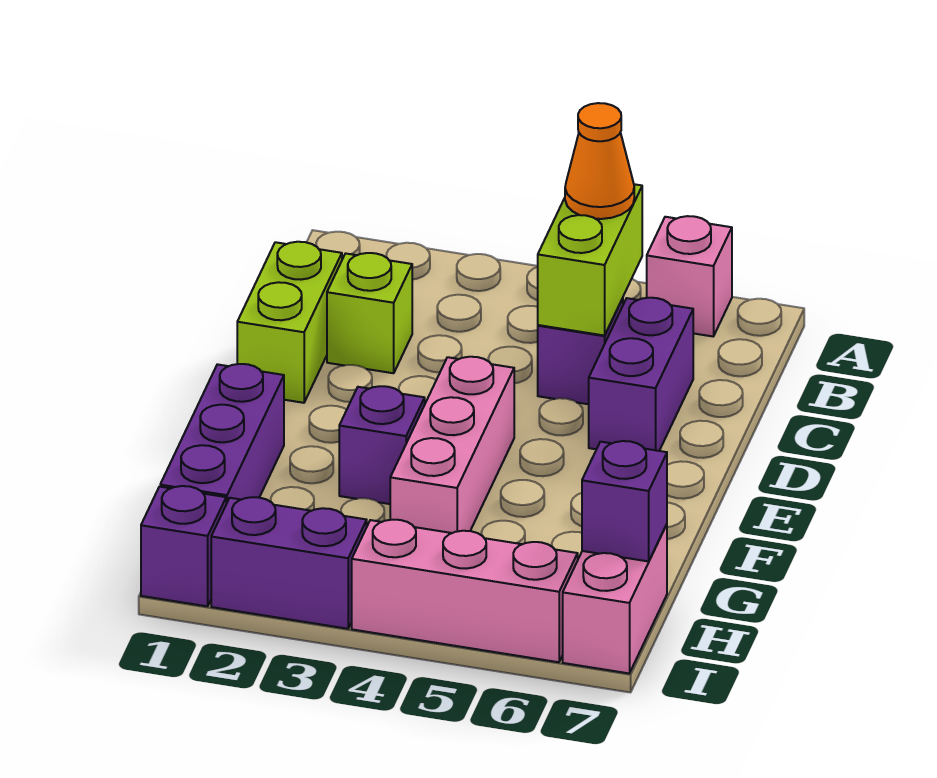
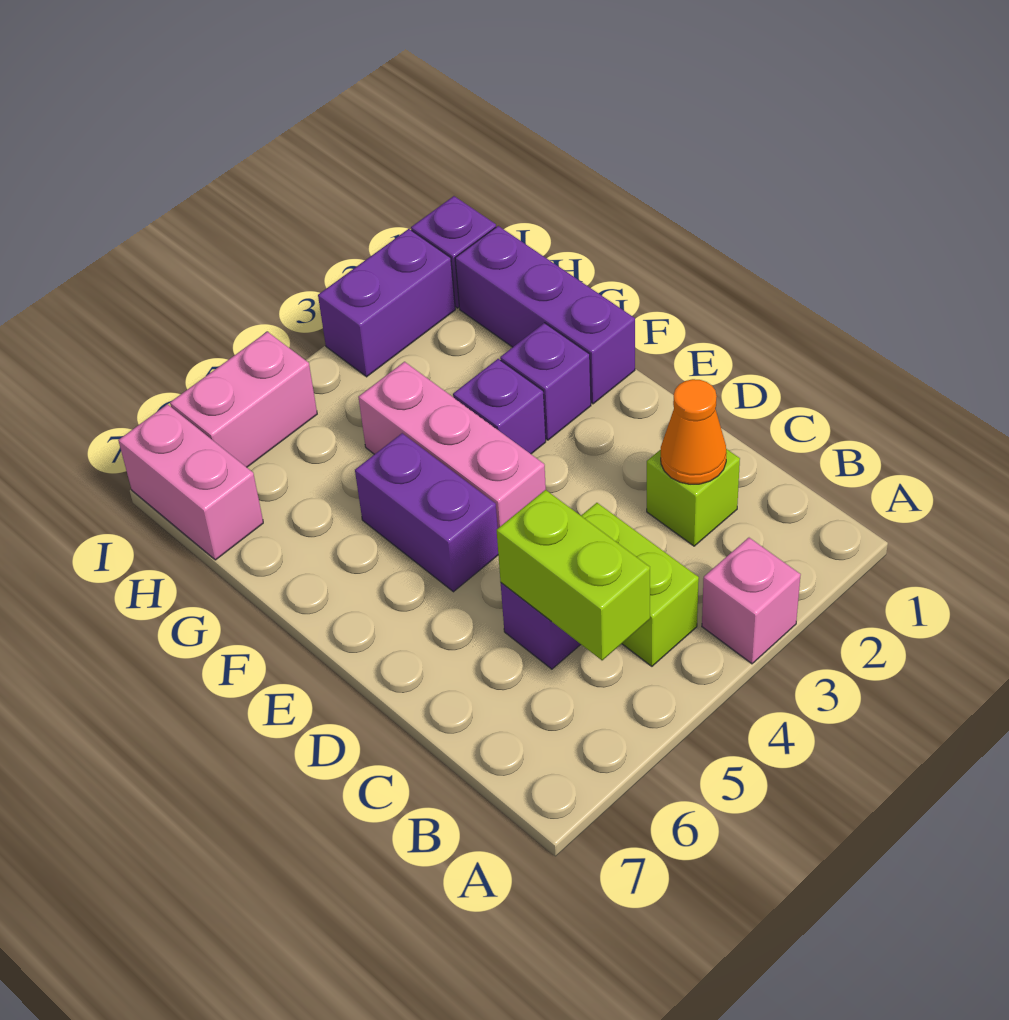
pink 1x1 brick [647,216,732,336] -> pink 1x1 brick moved to [702,538,801,664]
orange 1x1 cone [565,103,634,219] -> orange 1x1 cone moved to [661,379,727,484]
lime 1x2 brick [237,242,342,403] -> lime 1x2 brick moved to [581,503,699,666]
purple 1x2 brick [589,298,693,451] -> purple 1x2 brick moved to [355,433,498,592]
purple 1x1 brick [582,441,667,561] -> purple 1x1 brick moved to [500,323,591,440]
pink 1x3 brick [352,520,578,662] -> pink 1x2 brick [170,332,317,467]

